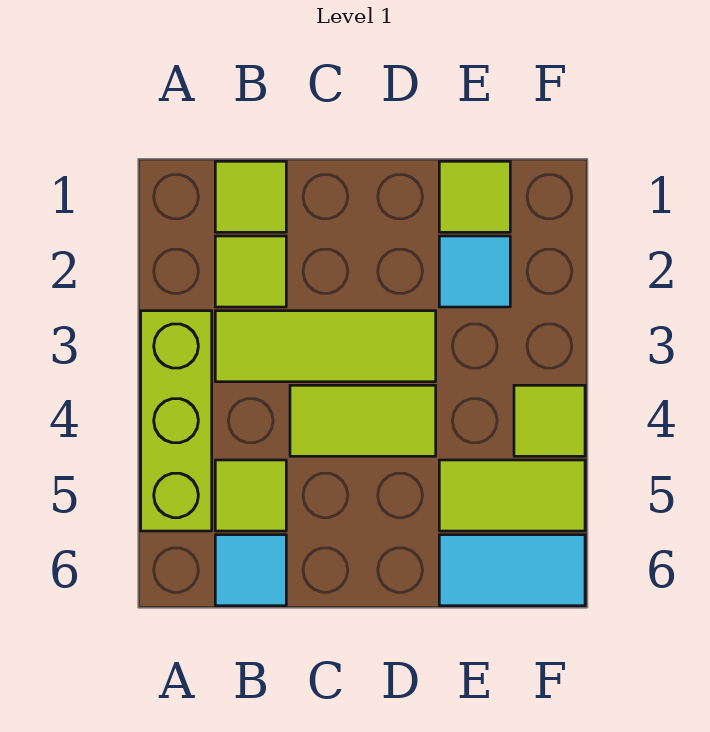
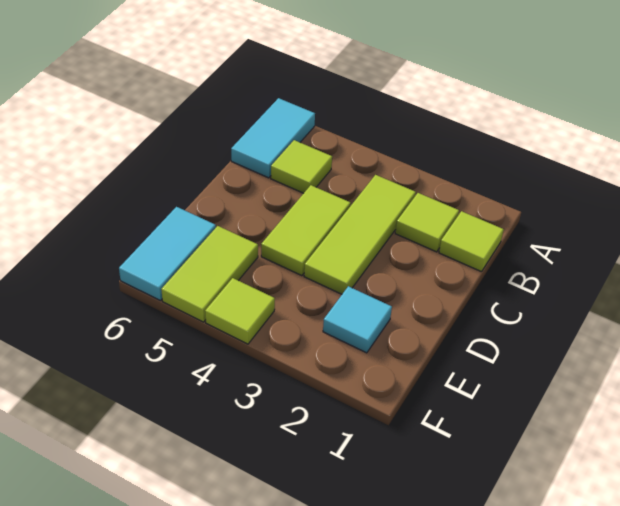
lime 1x3 brick [141,311,212,531] -> none
cyan 1x1 tile [215,535,286,606] -> cyan 1x2 tile [231,98,315,178]
lime 1x1 tile [439,161,510,232] -> none

